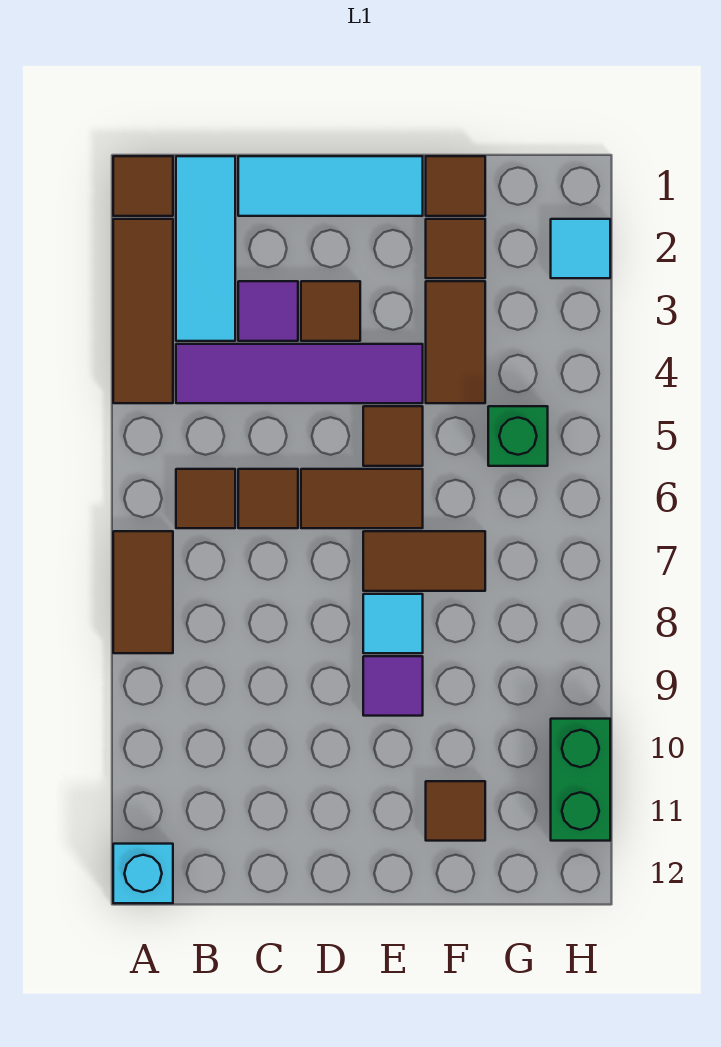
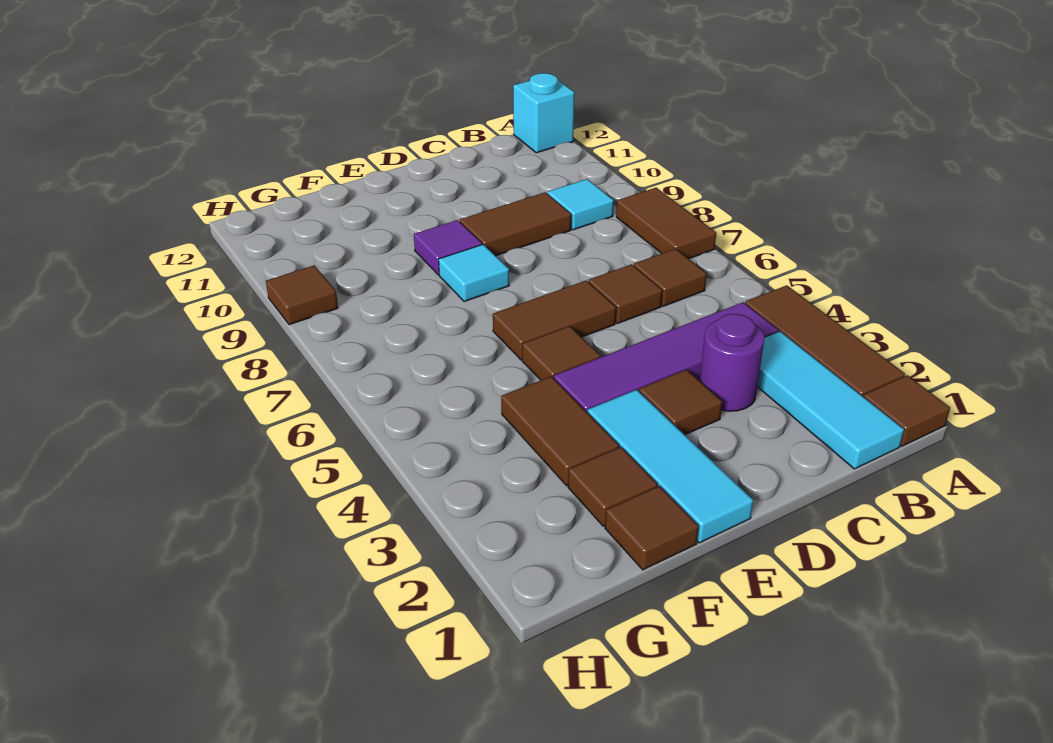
cyan 1x3 tile [238,156,423,216] -> cyan 1x3 tile turned to [587,390,753,543]
purple 1x1 tile [238,281,298,341] -> purple 1x1 round brick [700,314,765,411]
brown 1x2 tile [363,531,485,591] -> brown 1x2 tile moved to [460,192,571,256]
brown 1x1 tile [426,781,485,841] -> brown 1x1 tile moved to [266,265,338,325]
green 1x1 brick [488,406,548,466] -> none
cyan 1x1 tile [551,219,610,278] -> cyan 1x1 tile moved to [547,179,614,230]
green 1x2 brick [551,719,610,841] -> none

